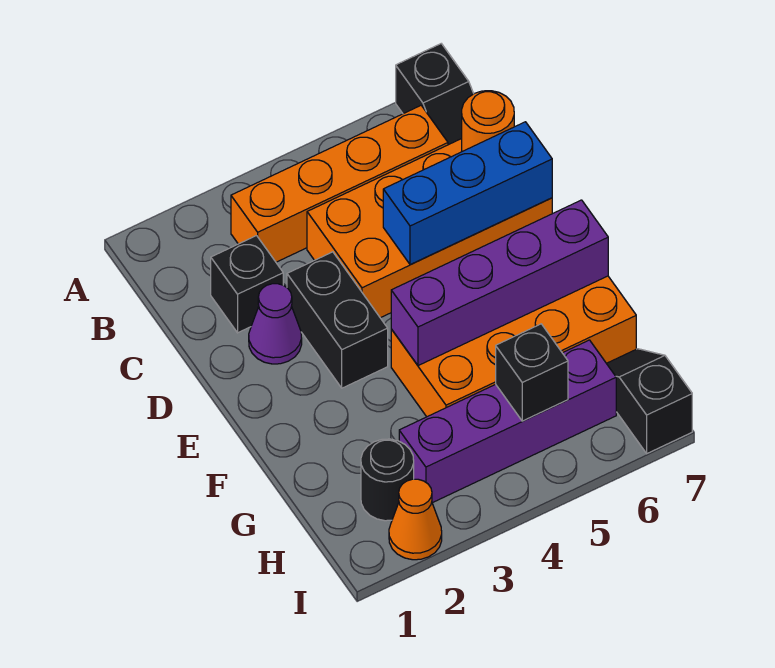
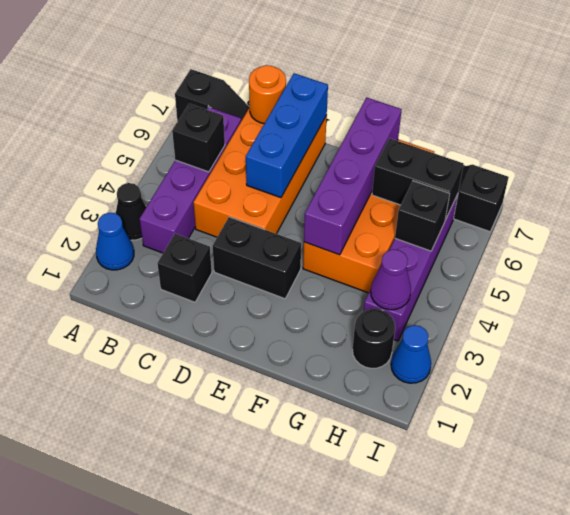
none -> blue 1x1 cone [96,213,134,270]
none -> black 1x1 cone [116,183,146,240]
orange 1x4 brick [231,106,448,262] -> purple 1x4 brick [140,107,241,253]
none -> black 1x1 brick [172,104,225,172]
purple 1x1 cone [249,284,302,364] -> purple 1x1 cone moved to [371,250,411,310]
none -> black 1x2 brick [372,138,463,220]
orange 1x1 cone [389,479,442,560] -> blue 1x1 cone [391,325,431,383]

